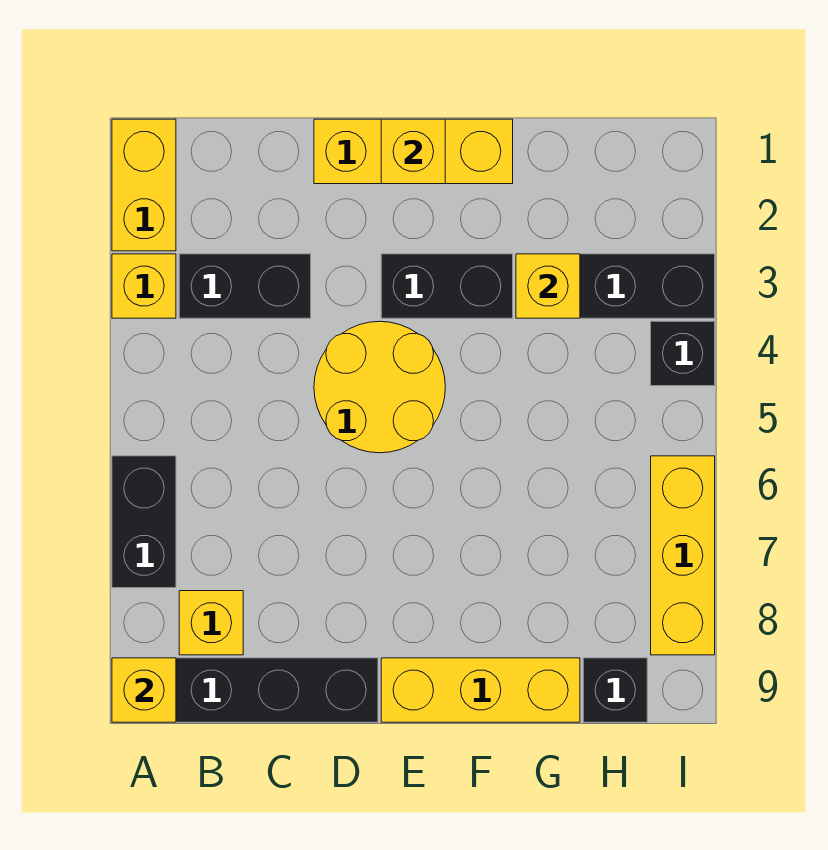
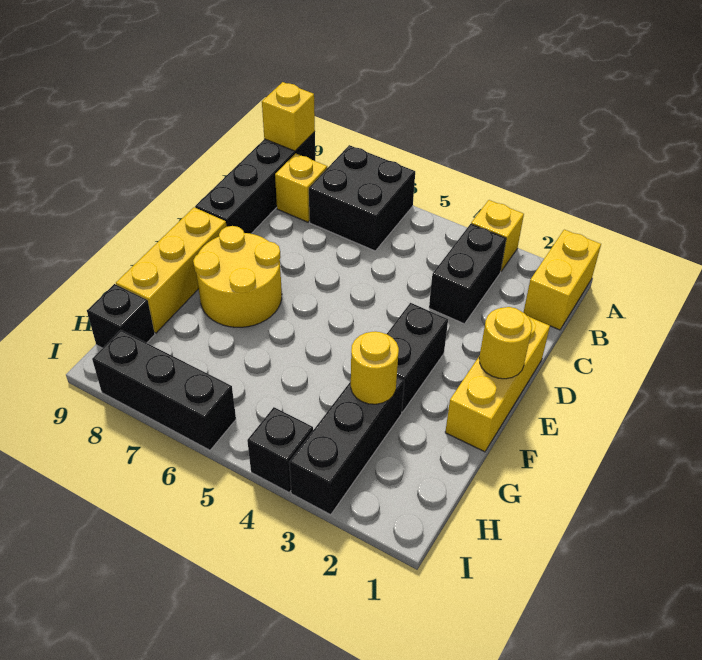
yellow 1x2 brick [112,119,176,251] -> yellow 1x2 brick turned to [523,230,601,330]
black 1x2 brick [112,456,176,588] -> black 2x2 brick [309,145,415,251]
yellow 2x2 round brick [314,321,445,453] -> yellow 2x2 round brick moved to [193,226,282,327]
yellow 1x1 brick [381,119,445,184] -> yellow 1x1 round brick [479,307,532,379]
yellow 1x1 brick [516,254,580,318] -> yellow 1x1 round brick [351,331,399,404]
yellow 1x3 brick [651,456,715,655] -> black 1x3 brick [92,330,236,450]

